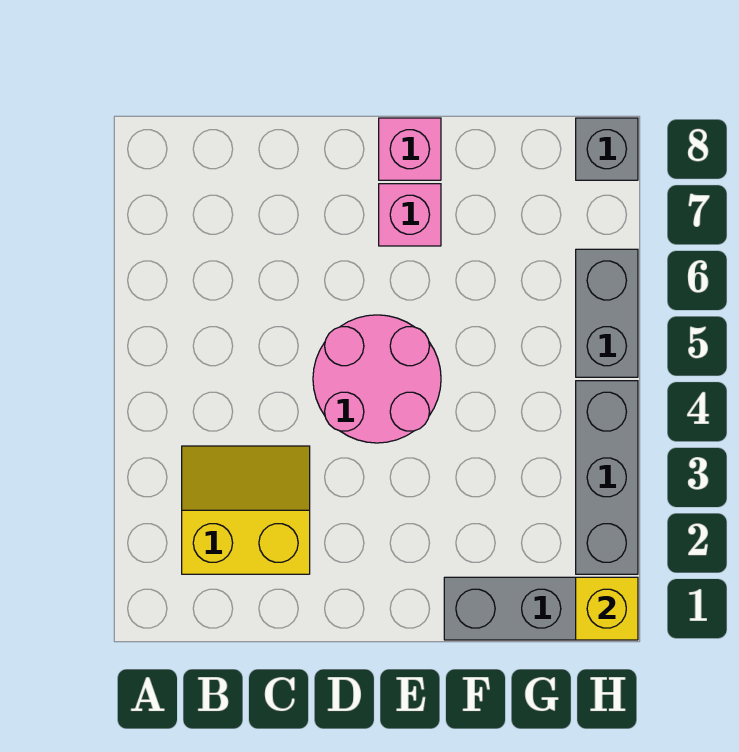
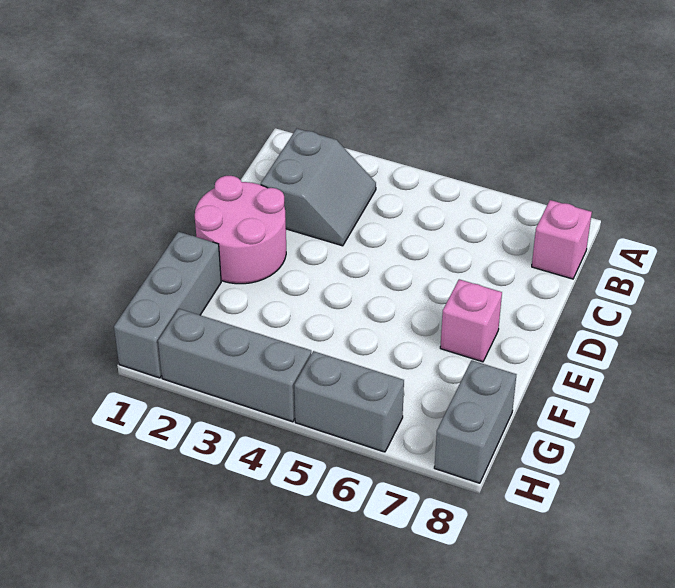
yellow 2x2 slope [182,446,310,574] -> grey 2x2 slope [261,129,376,246]
pink 2x2 round brick [313,315,441,443] -> pink 2x2 round brick moved to [195,176,286,284]
pink 1x1 brick [379,118,441,180] -> pink 1x1 brick moved to [532,200,592,279]
yellow 1x1 brick [576,577,638,640] -> none
grey 1x1 brick [576,118,638,180] -> grey 1x2 brick [434,360,516,483]

